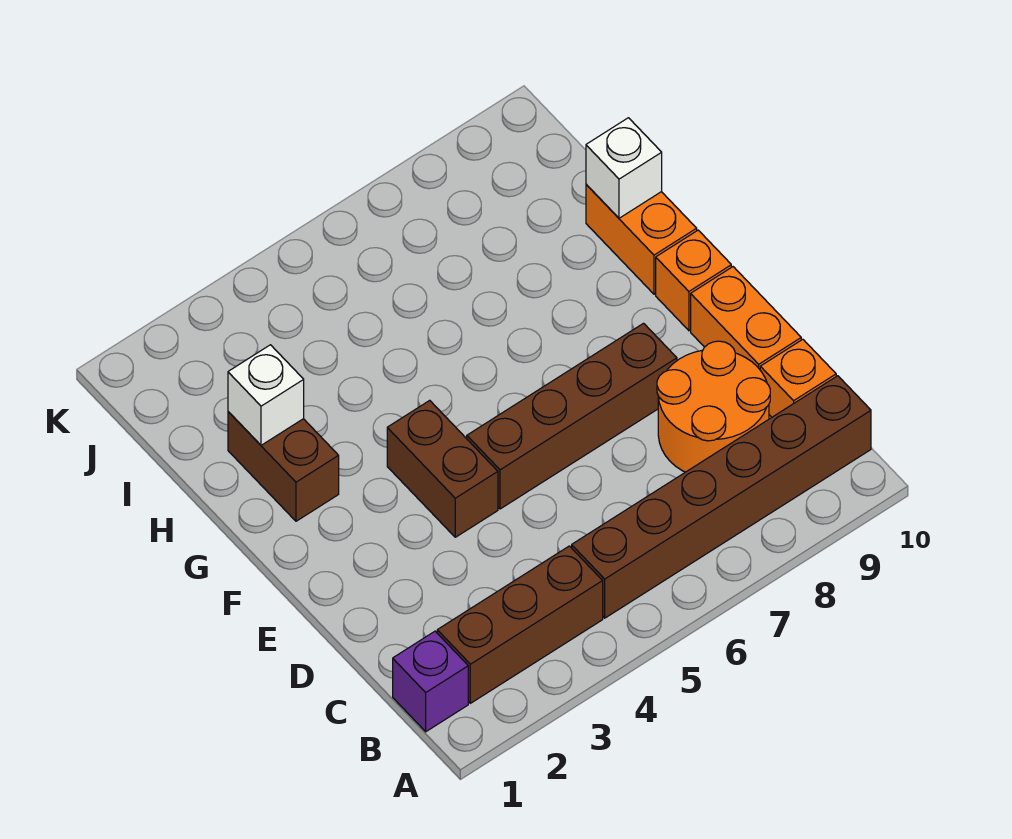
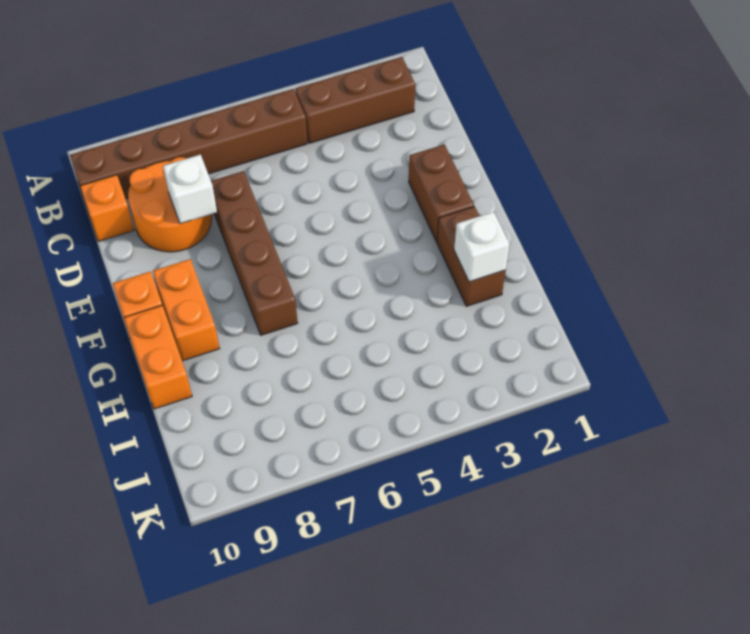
purple 1x1 brick [393,631,468,732] -> none
orange 1x2 brick [691,267,801,369] -> orange 1x2 brick moved to [153,259,220,361]
brown 1x2 brick [387,400,498,537] -> brown 1x2 brick moved to [409,145,474,242]
brown 1x4 brick [467,323,677,509] -> brown 1x4 brick turned to [211,171,298,335]
white 1x1 brick [586,118,662,218] -> white 1x1 brick moved to [163,155,217,224]

